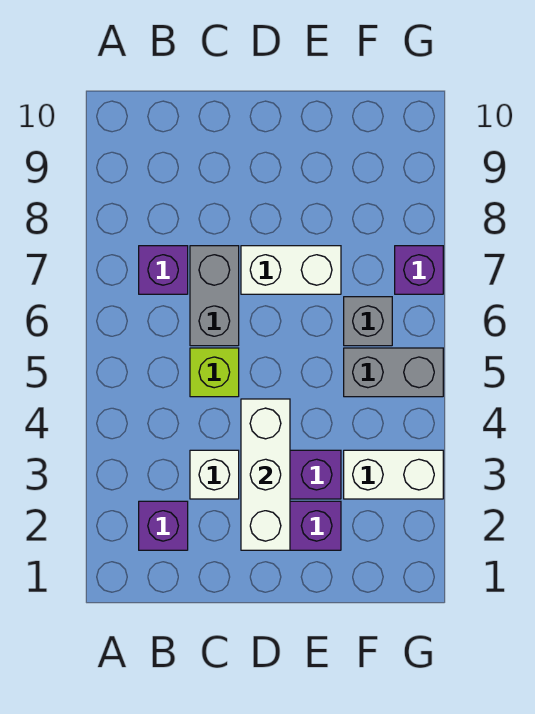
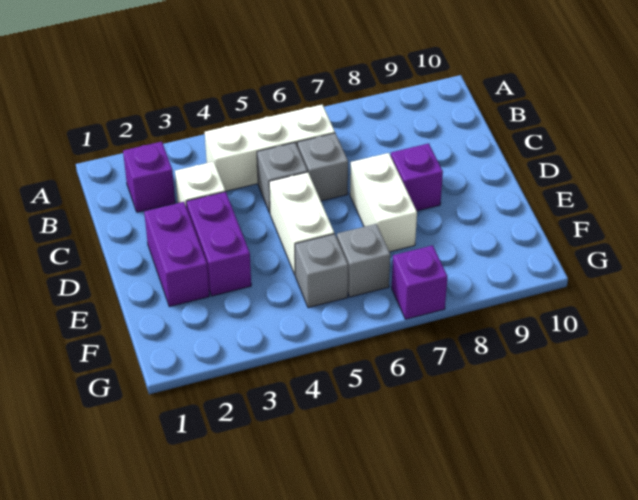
purple 1x1 brick [139,246,188,294] -> purple 1x1 brick moved to [391,143,443,211]
lime 1x1 brick [190,348,239,397] -> grey 1x1 brick [257,143,308,213]
grey 1x2 brick [190,246,239,346] -> grey 1x1 brick [297,133,348,201]
white 1x3 brick [241,399,290,550] -> white 1x3 brick moved to [205,105,335,191]
white 1x2 brick [344,450,443,499] -> white 1x2 brick moved to [269,172,334,274]
grey 1x2 brick [344,348,443,397] -> grey 1x1 brick [295,234,348,308]

